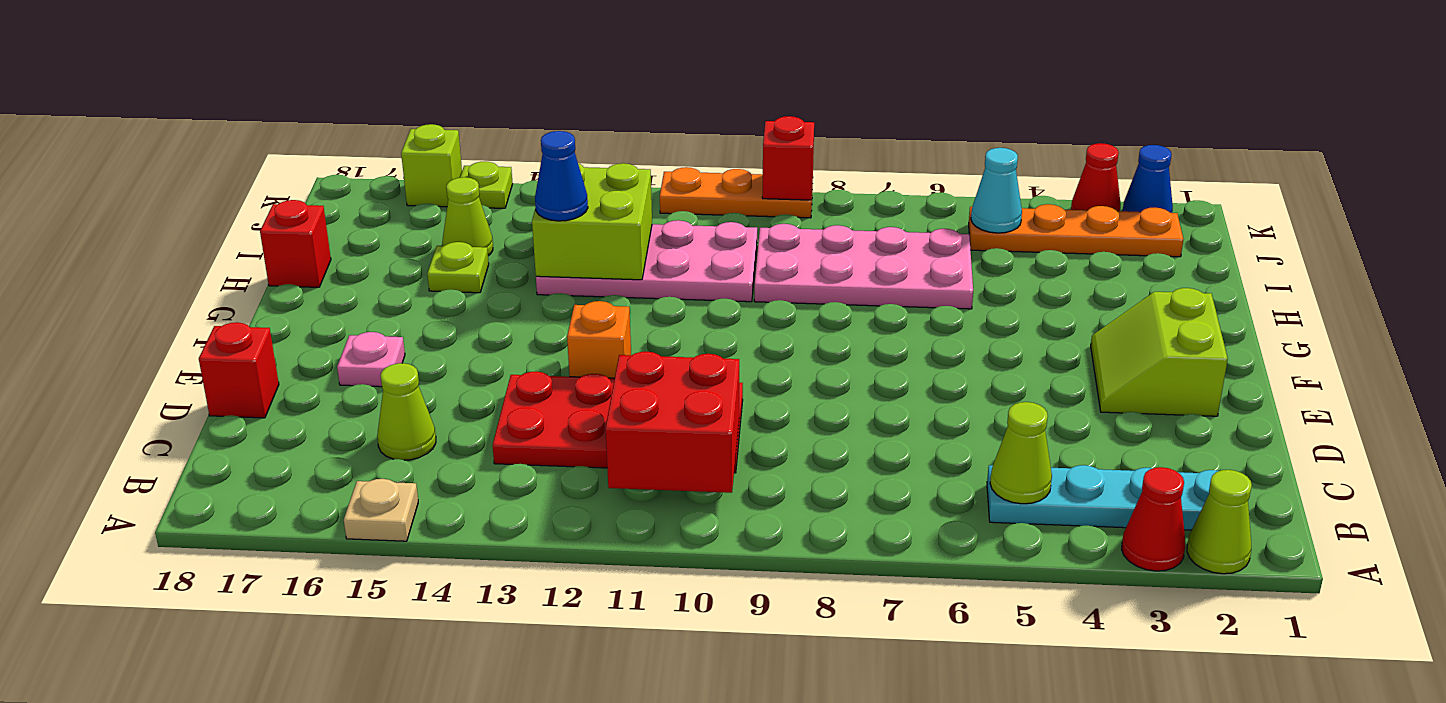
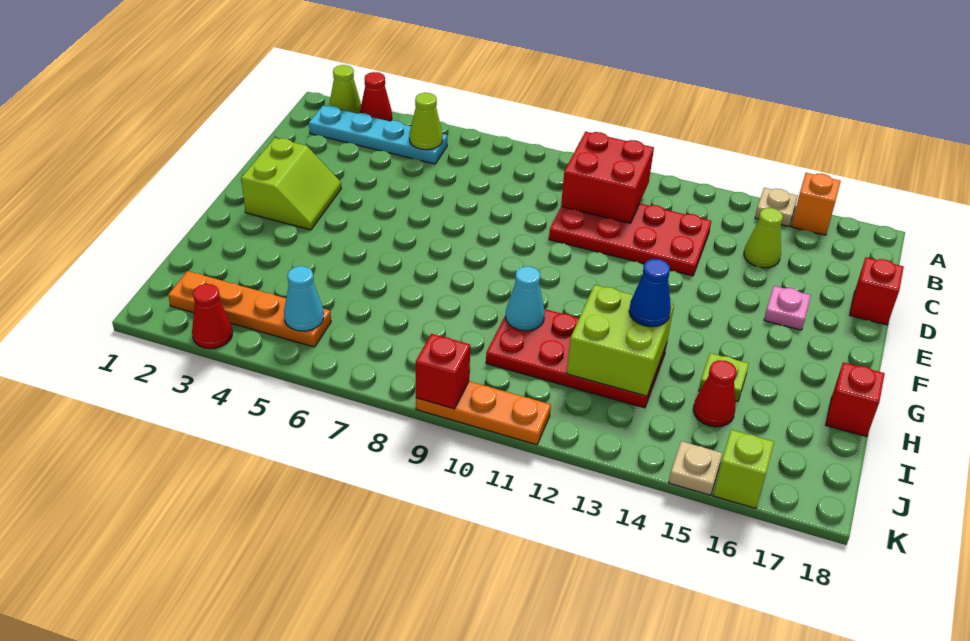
orange 1x1 brick [567,301,631,378] -> orange 1x1 brick moved to [791,173,841,235]
pink 2x4 plate [754,224,973,309] -> none
pink 2x4 plate [536,220,757,302] -> red 2x4 plate [486,309,667,408]
none -> cyan 1x1 cone [506,266,545,331]
lime 1x1 cone [442,177,493,256] -> red 1x1 cone [693,360,736,427]
blue 1x1 cone [1123,145,1173,213] -> none
lime 1x1 plate [460,161,513,208] -> tan 1x1 plate [669,441,723,495]

